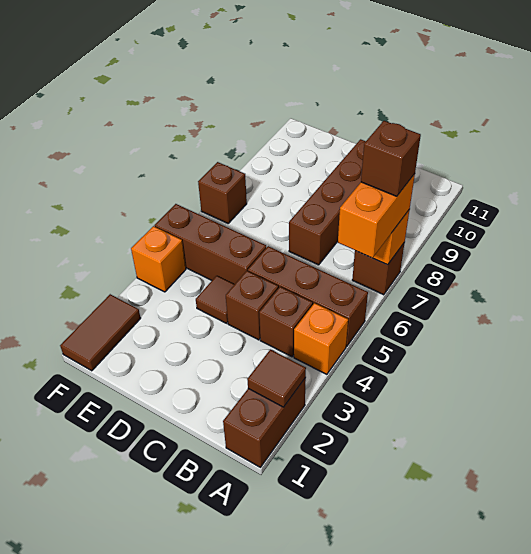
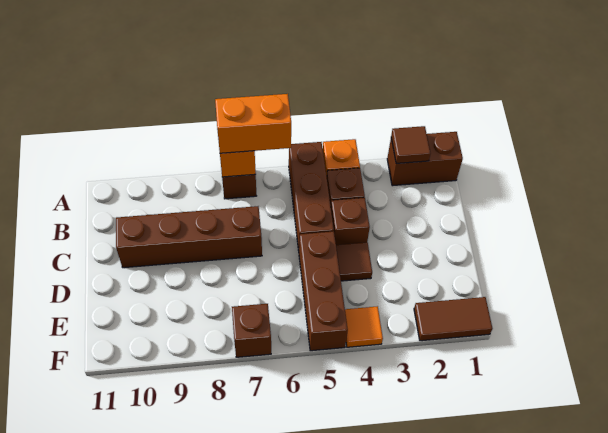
brown 1x1 brick [361,121,421,196] -> none
orange 1x1 brick [131,226,186,292] -> orange 1x1 tile [345,306,383,347]

